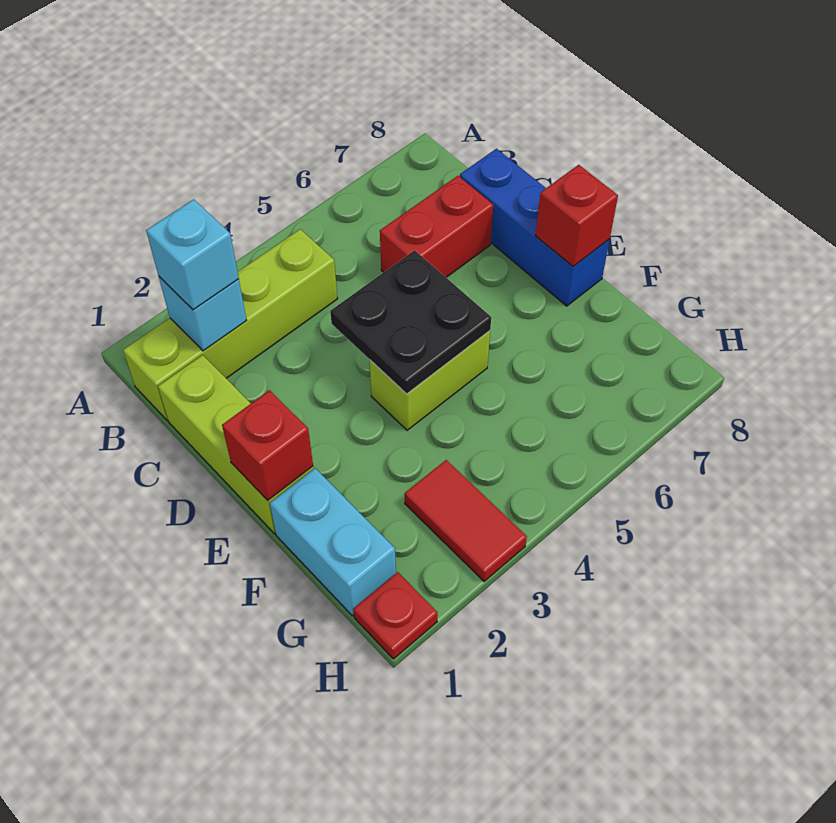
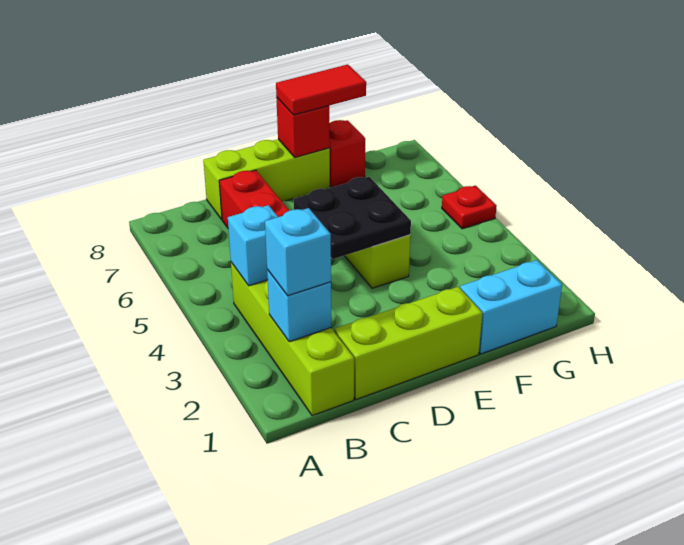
none -> cyan 1x1 brick [228,205,278,286]
blue 1x3 brick [460,149,610,306] -> lime 1x3 brick [203,139,330,219]
red 1x1 brick [222,390,313,500] -> red 1x1 brick moved to [329,120,365,187]
red 1x2 tile [405,460,527,581] -> red 1x2 tile moved to [276,64,366,115]
red 1x1 plate [353,572,438,659] -> red 1x1 plate moved to [442,185,497,229]

